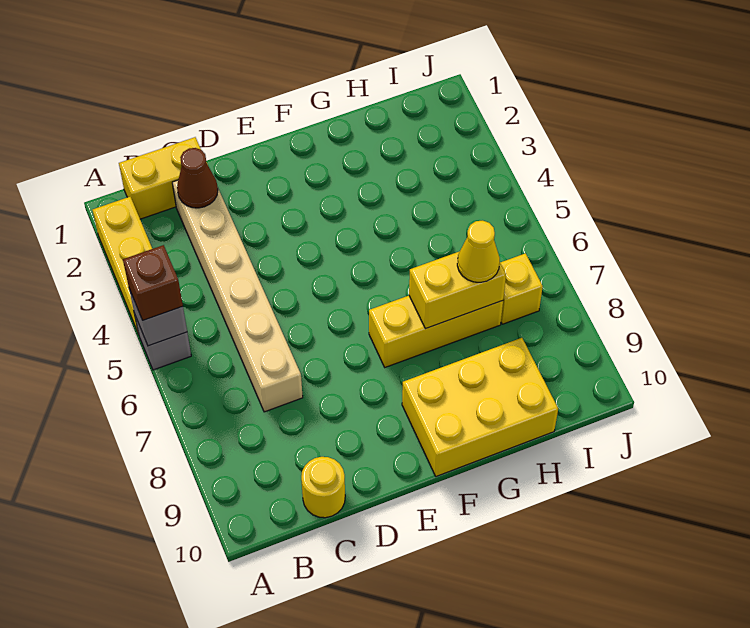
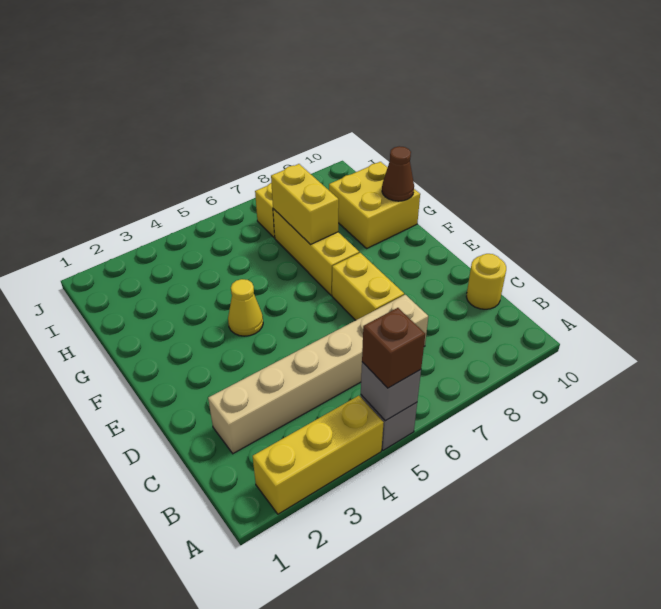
yellow 1x2 brick [119,137,207,219] -> yellow 1x2 brick moved to [332,253,404,320]
brown 1x1 cone [177,148,218,208] -> brown 1x1 cone moved to [382,146,414,201]
yellow 2x3 brick [402,338,558,476] -> yellow 2x2 brick [329,162,420,248]
yellow 1x1 cone [457,220,500,282] -> yellow 1x1 cone moved to [228,279,263,336]

